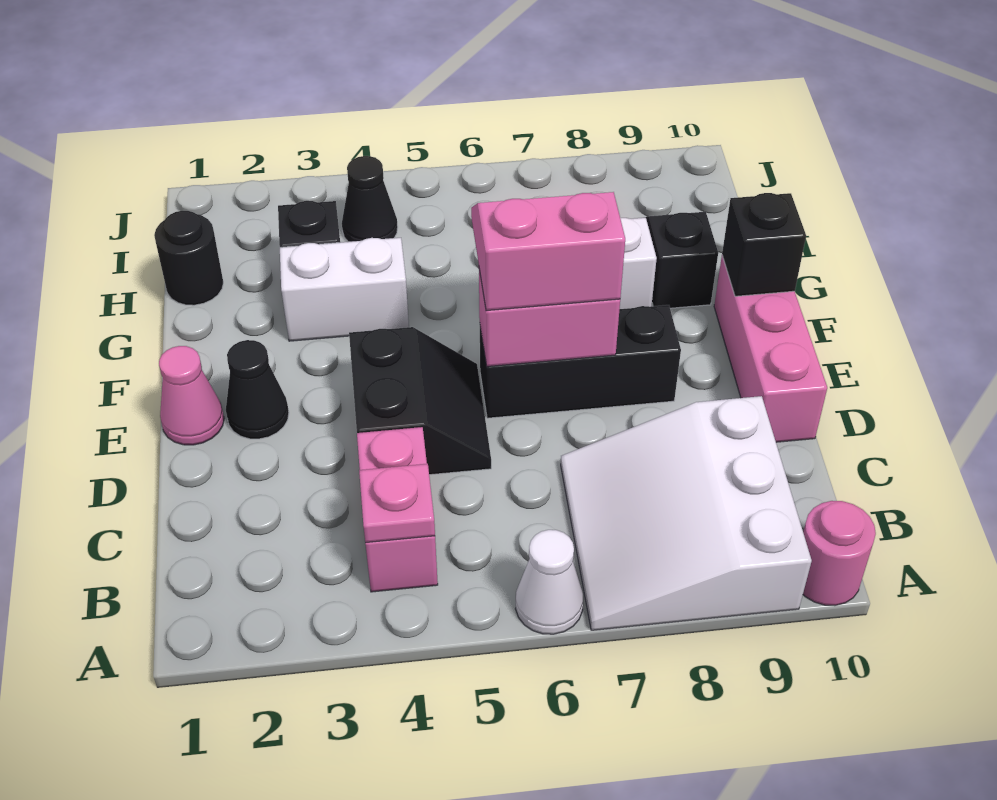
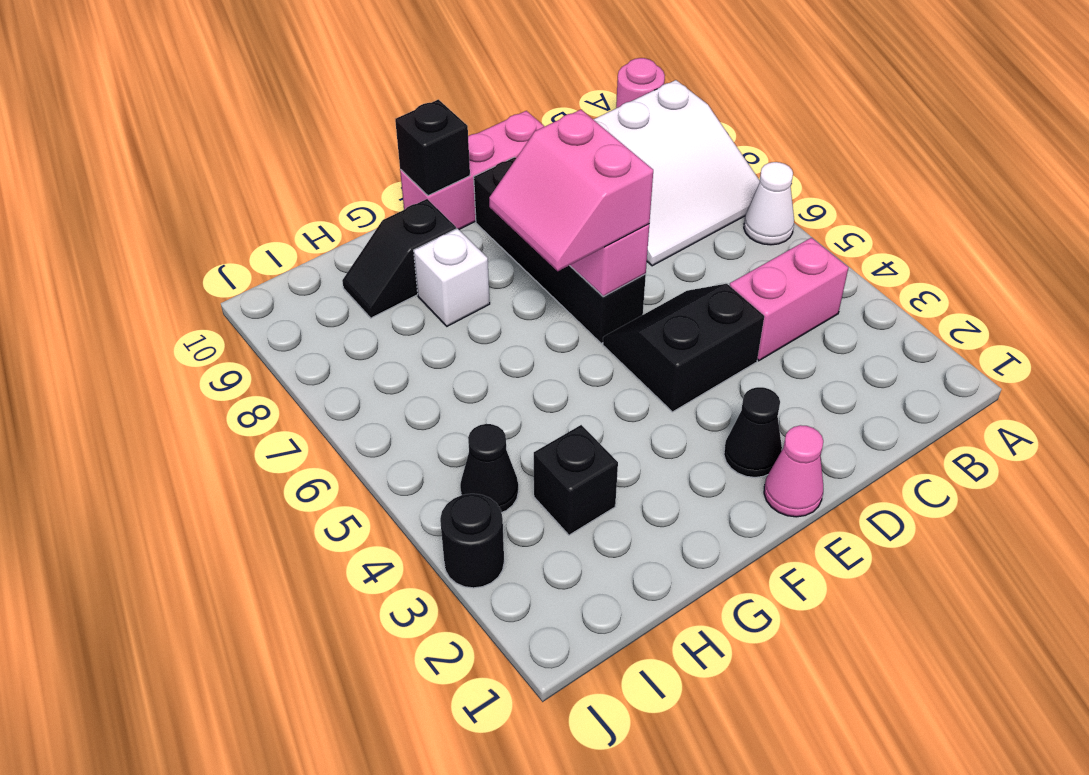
pink 1x1 plate [359,464,435,543] -> none
black 1x3 brick [480,305,681,418] -> black 1x4 brick [474,157,646,343]
white 1x2 brick [280,238,409,341] -> none
black 1x1 round brick [154,211,223,305] -> black 1x1 round brick moved to [440,494,504,588]

